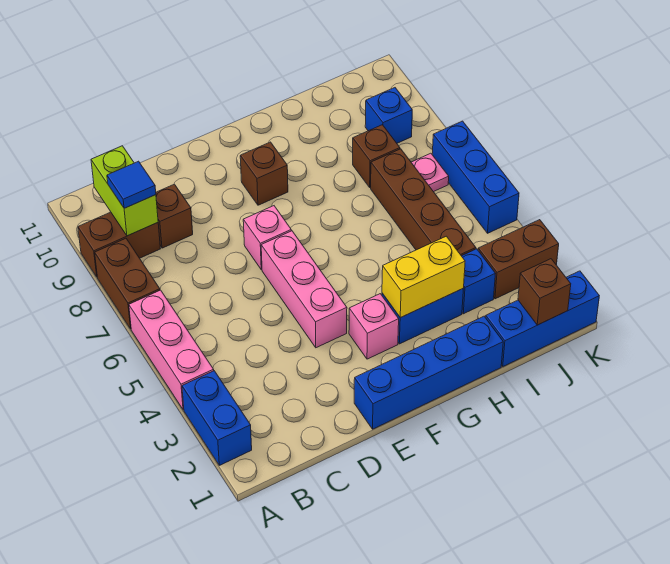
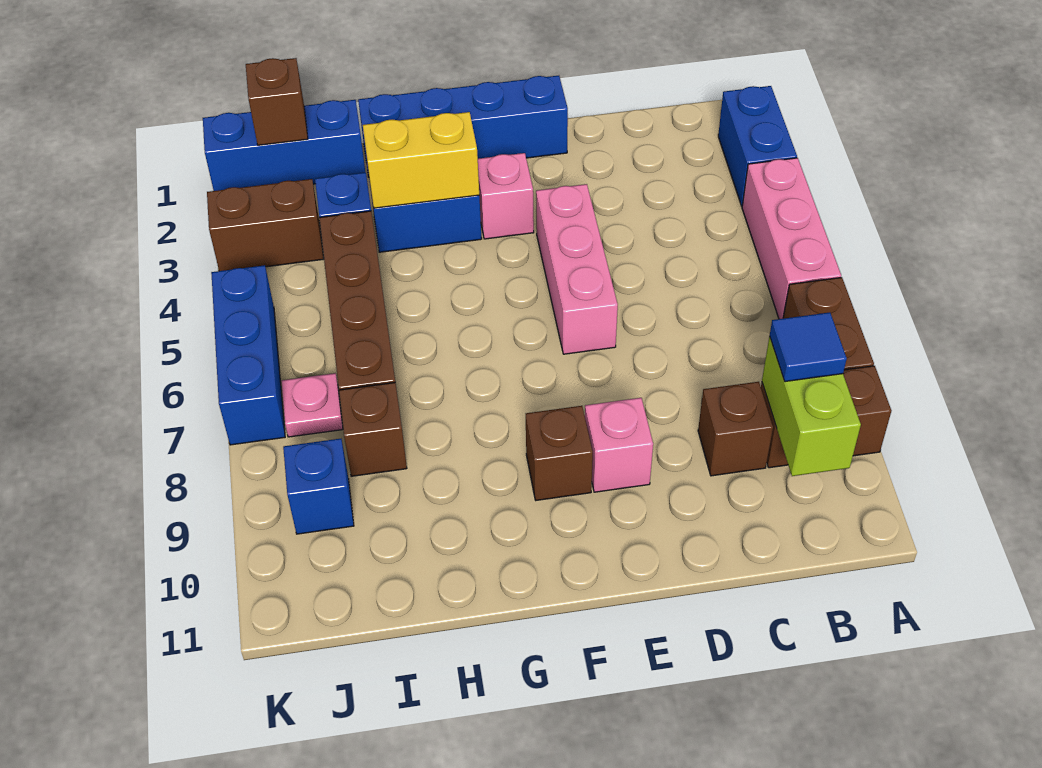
pink 1x1 brick [243,206,291,270] -> pink 1x1 brick moved to [585,398,653,492]

